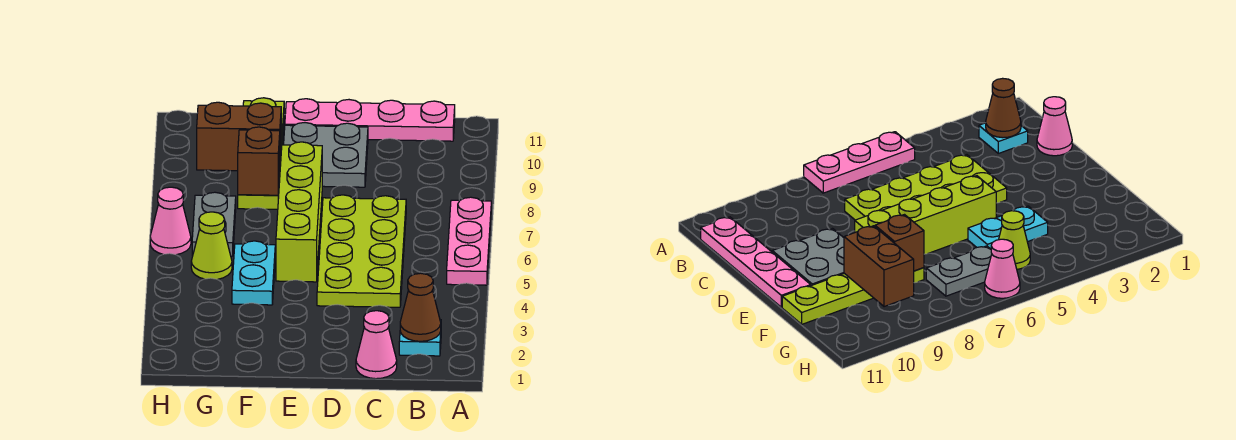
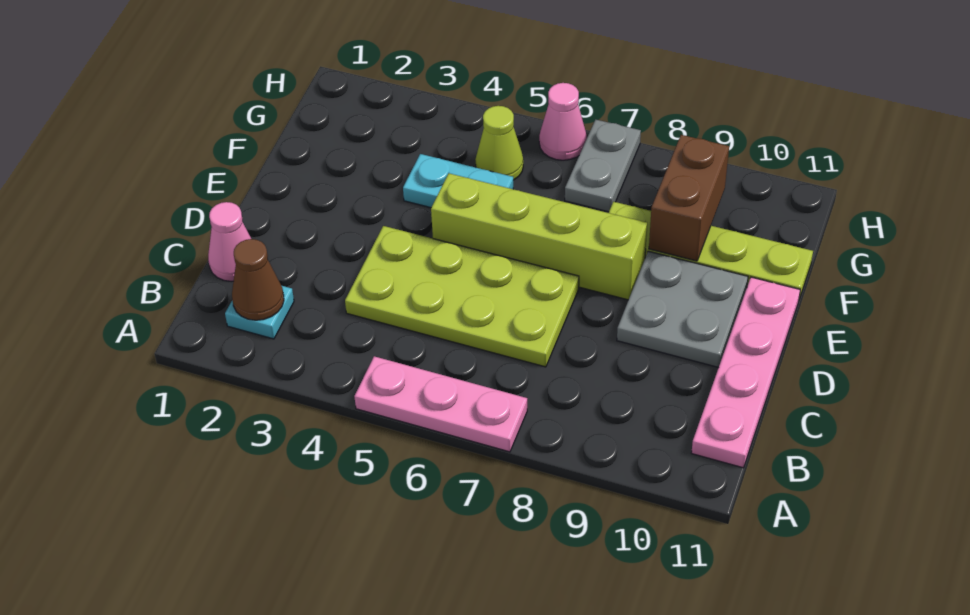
brown 1x1 brick [238,127,280,195] -> none
grey 1x2 plate [192,192,236,256] -> grey 1x2 plate turned to [565,119,641,212]

